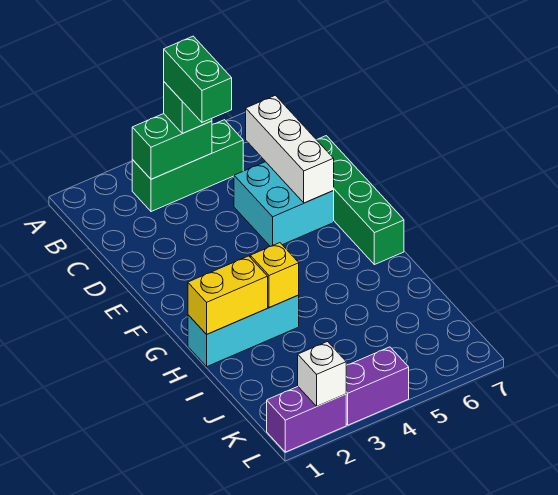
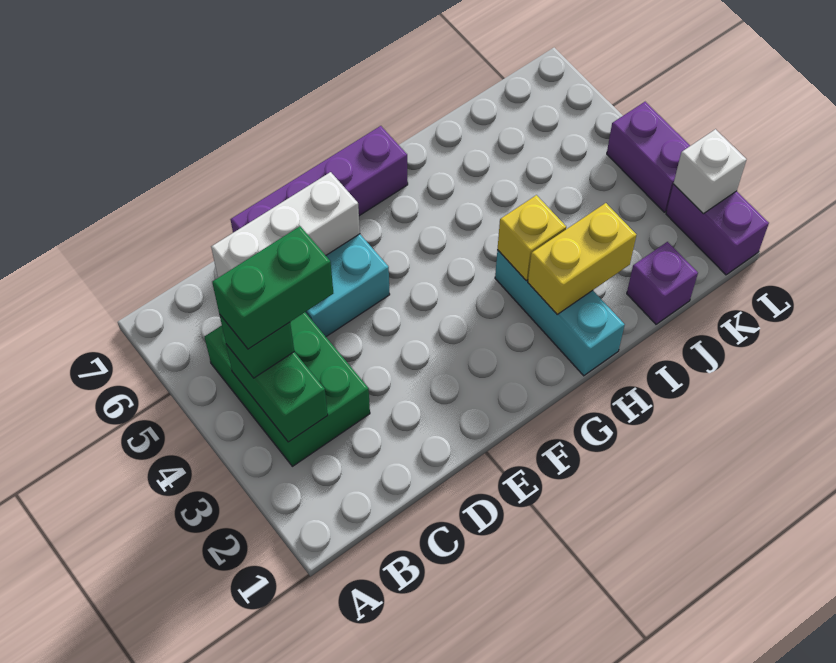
green 1x3 brick [132,120,243,212] -> green 2x3 brick [205,312,370,466]
green 1x4 brick [317,136,404,265] -> purple 1x4 brick [231,126,408,233]
yellow 1x2 brick [188,256,268,334] -> yellow 1x2 brick turned to [528,203,637,314]
none -> purple 1x1 brick [627,242,698,324]

